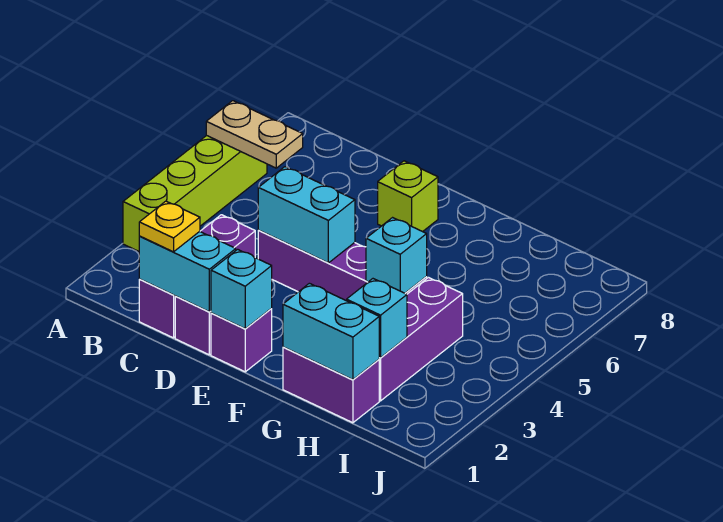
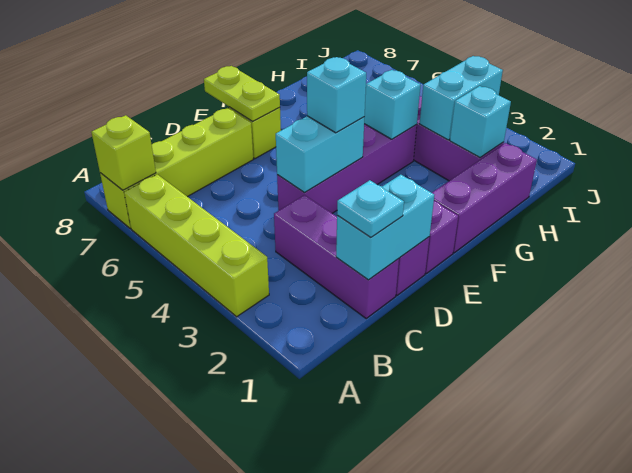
tan 1x2 plate [206,101,303,168] -> none
none -> lime 1x4 brick [100,108,253,229]
none -> lime 1x1 brick [91,115,156,190]
yellow 1x1 plate [139,201,200,252] -> cyan 1x1 plate [337,180,404,237]
cyan 1x1 brick [211,249,272,329] -> cyan 1x1 brick moved to [307,57,366,133]
none -> lime 1x2 plate [204,66,280,122]
purple 1x2 brick [283,347,379,423] -> purple 1x3 brick [432,143,537,253]
cyan 1x2 brick [283,283,379,380] -> cyan 1x2 brick moved to [420,56,503,140]

